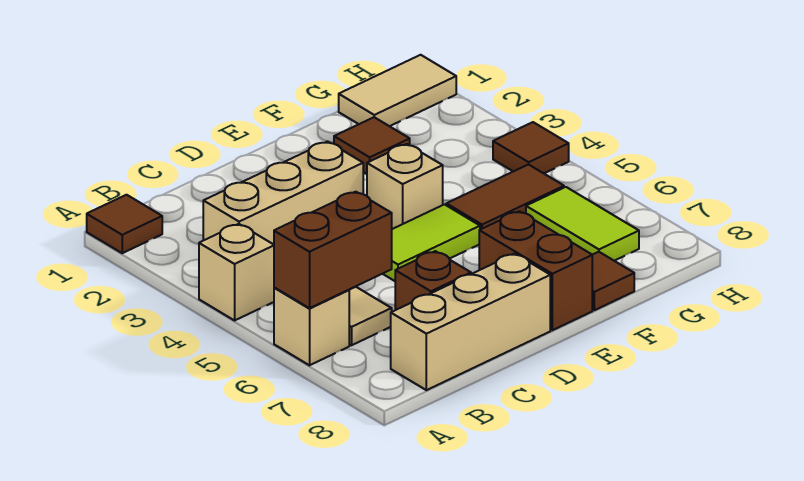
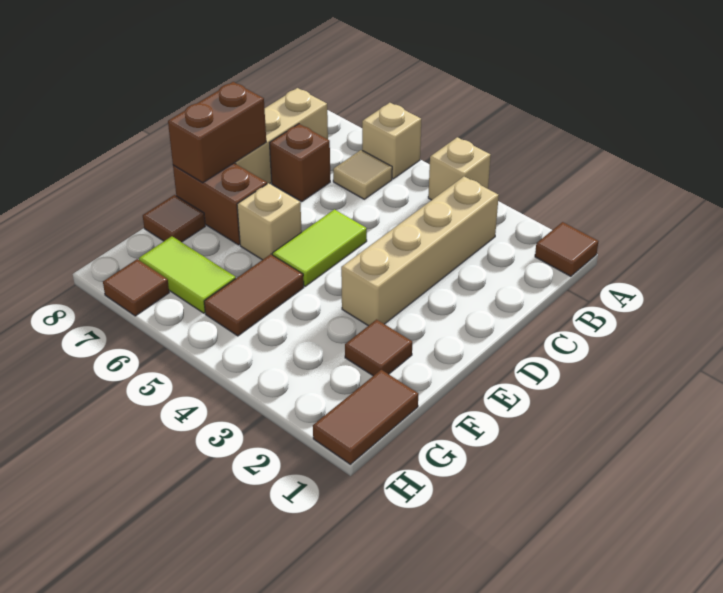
brown 1x2 brick [274,192,392,308] -> brown 1x2 brick moved to [168,82,266,183]
tan 1x3 brick [203,141,363,244] -> tan 1x4 brick [341,177,499,326]
tan 1x1 brick [367,144,443,229] -> tan 1x1 brick moved to [237,183,302,260]
tan 1x2 tile [339,55,456,126] -> brown 1x2 tile [313,370,418,464]
brown 1x1 tile [493,122,569,173] -> brown 1x1 tile moved to [103,259,169,316]

